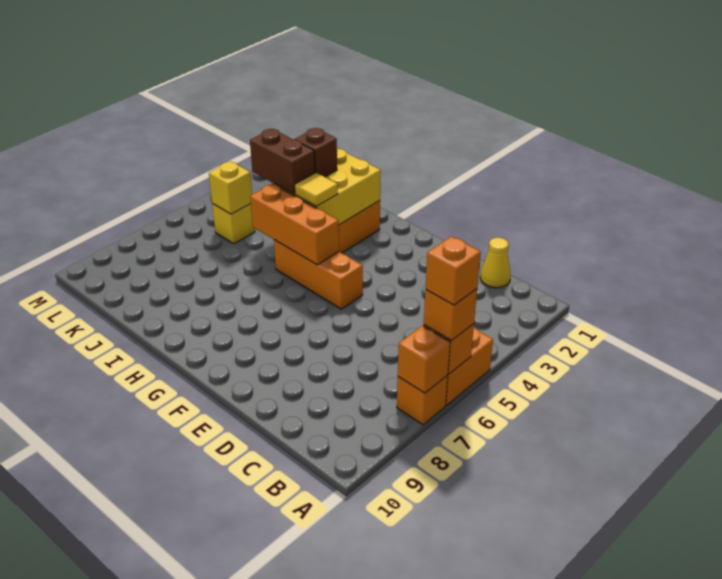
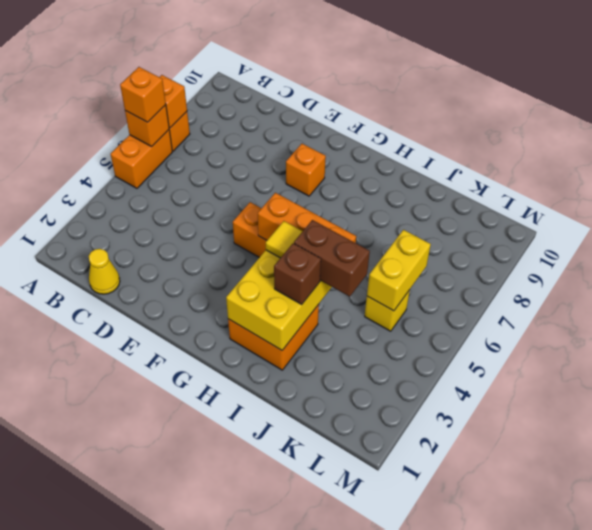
orange 1x1 brick [425,236,481,305] -> orange 1x1 brick moved to [286,144,326,196]
yellow 1x1 brick [209,162,252,214] -> yellow 1x2 brick [367,230,431,311]

